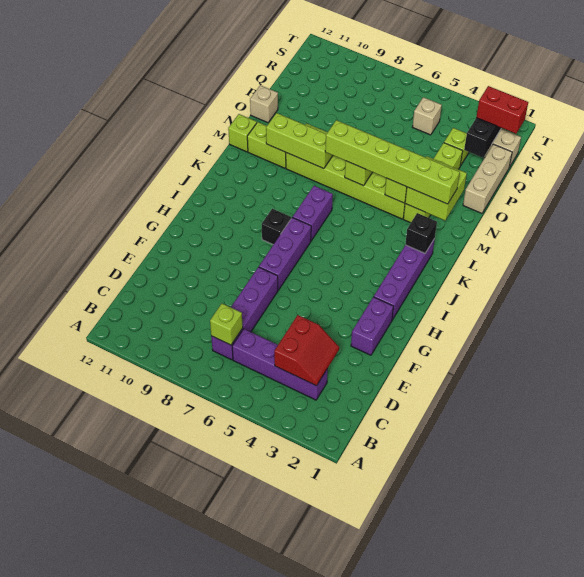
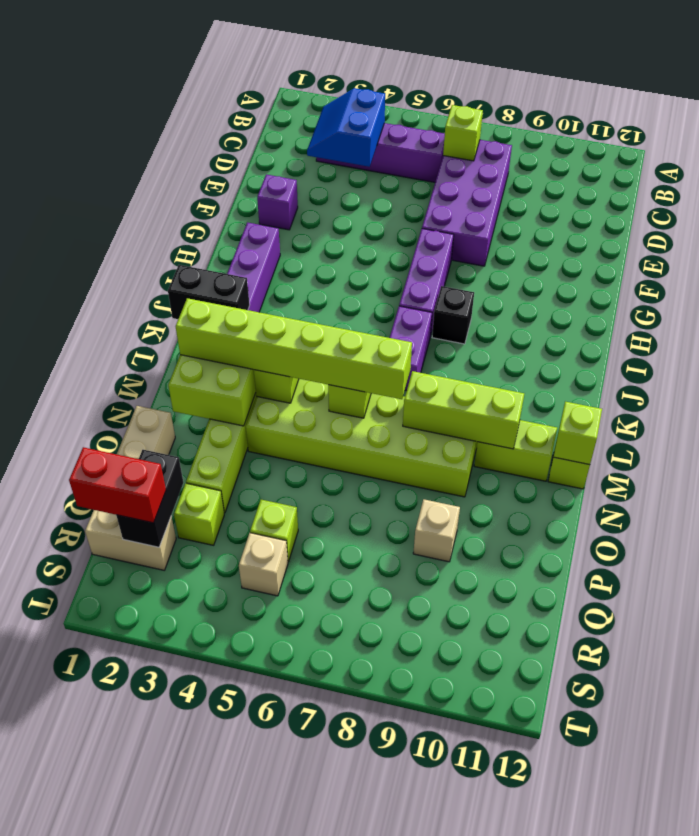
red 2x2 slope [274,315,339,386] -> blue 2x2 slope [307,88,385,167]
purple 1x4 brick [211,267,278,360] -> purple 2x4 brick [422,140,512,266]
purple 1x2 brick [351,297,393,355] -> purple 1x1 brick [257,174,298,230]
black 1x1 brick [405,213,437,253] -> black 1x2 brick [168,265,250,319]
none -> lime 1x1 brick [554,402,602,465]
tan 1x1 brick [250,85,278,123] -> tan 1x1 brick moved to [413,499,460,562]
none -> lime 1x1 brick [250,500,298,562]

